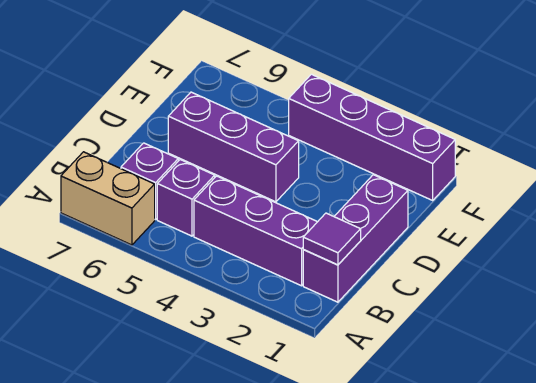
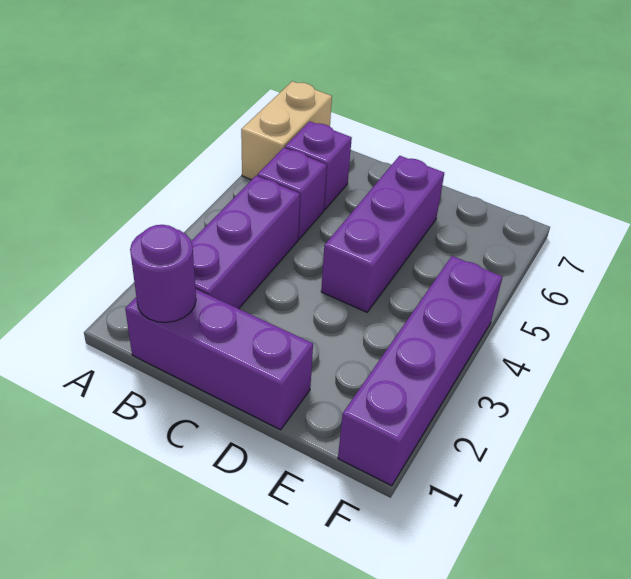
purple 1x1 tile [303,213,361,265] -> purple 1x1 round brick [130,225,196,322]

